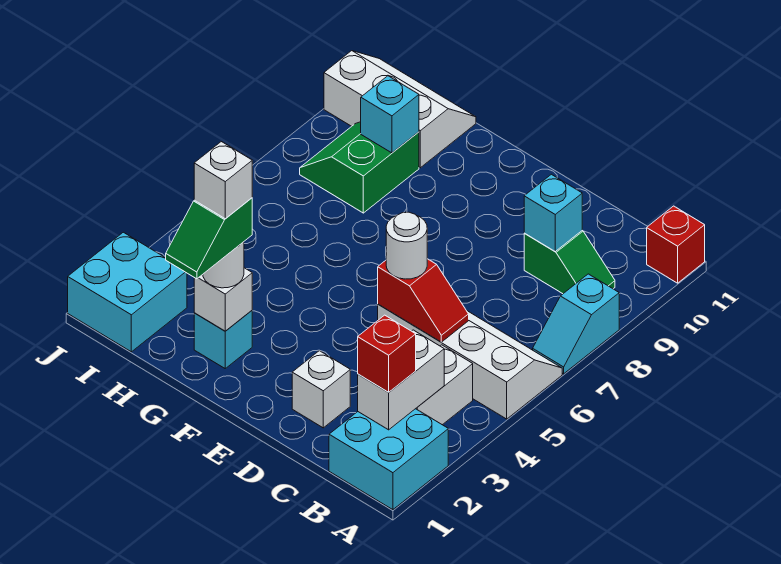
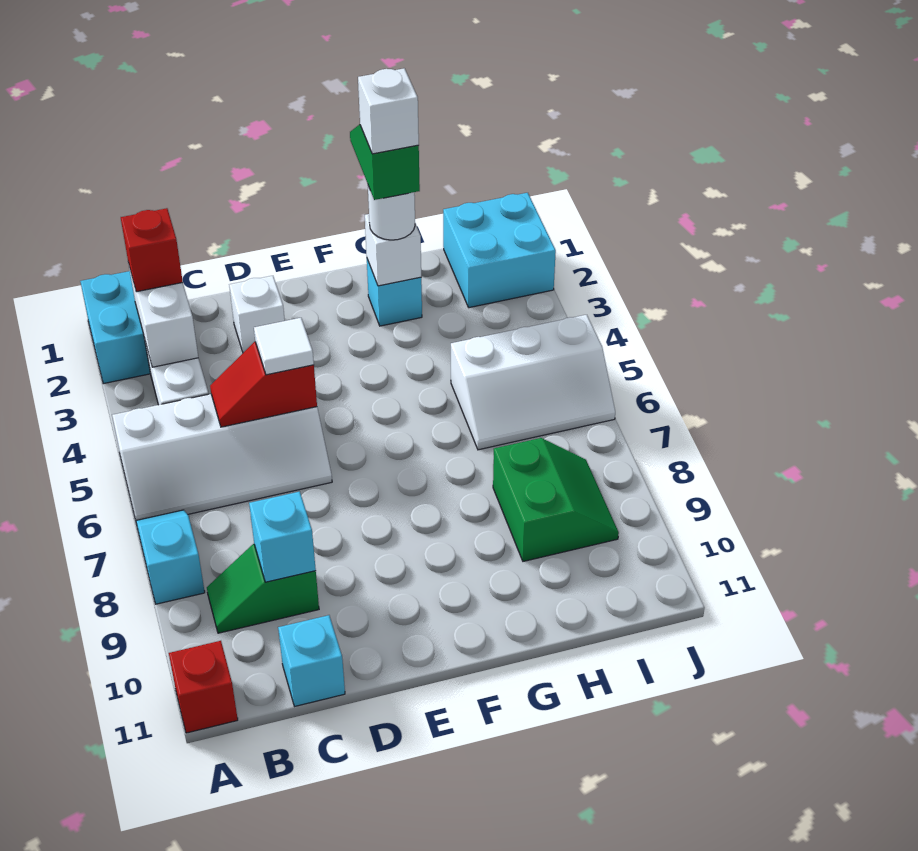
white 1x1 round brick [386,212,427,279] -> white 1x1 tile [254,318,314,375]
cyan 1x1 brick [361,76,419,153] -> cyan 1x1 brick moved to [278,615,345,706]
white 2x3 slope [324,51,476,168] -> white 2x3 slope moved to [451,315,615,450]

